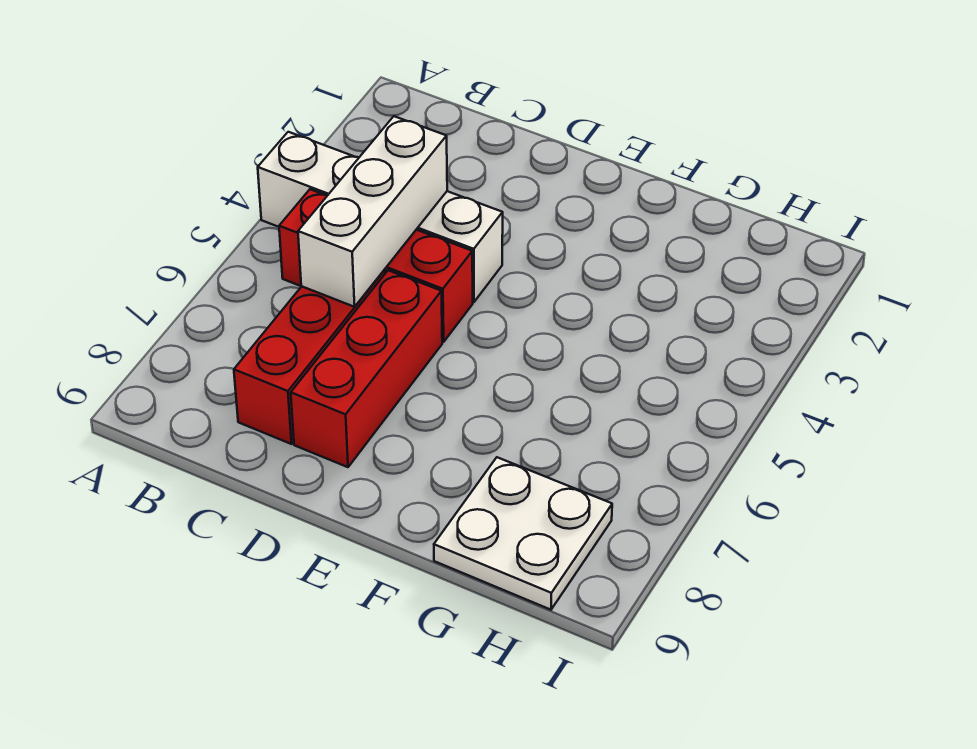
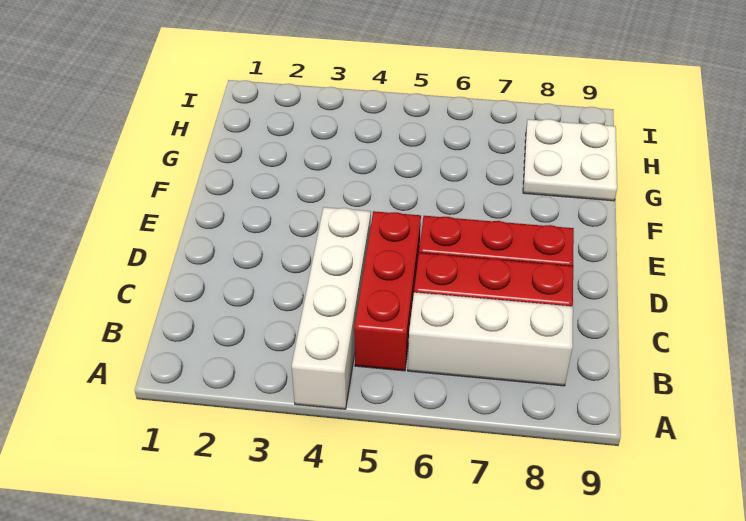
white 1x3 brick [298,116,447,307] -> white 1x3 brick moved to [408,292,573,386]

